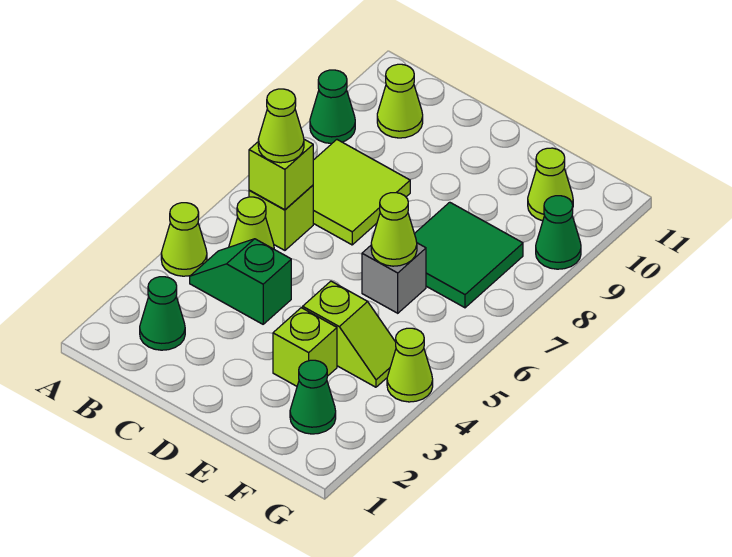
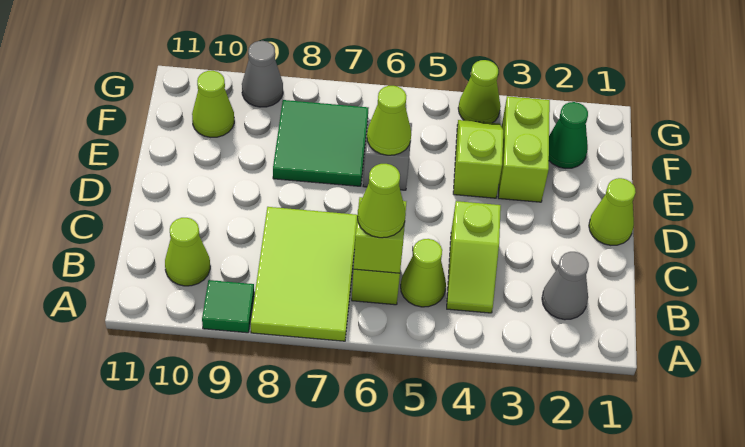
lime 1x1 cone [161,203,207,276] -> lime 1x1 cone moved to [589,178,636,245]
green 1x1 cone [310,70,355,144] -> green 1x1 tile [202,280,254,333]
green 1x1 cone [140,277,185,350] -> grey 1x1 cone [542,252,589,320]
green 1x2 slope [190,239,291,324] -> lime 1x2 slope [447,201,501,313]
lime 2x2 tile [313,140,410,245] -> lime 2x3 tile [251,207,357,341]
lime 1x1 brick [273,308,337,386] -> lime 1x2 brick [498,96,550,202]
green 1x1 cone [536,196,581,269] -> grey 1x1 cone [242,41,283,107]

